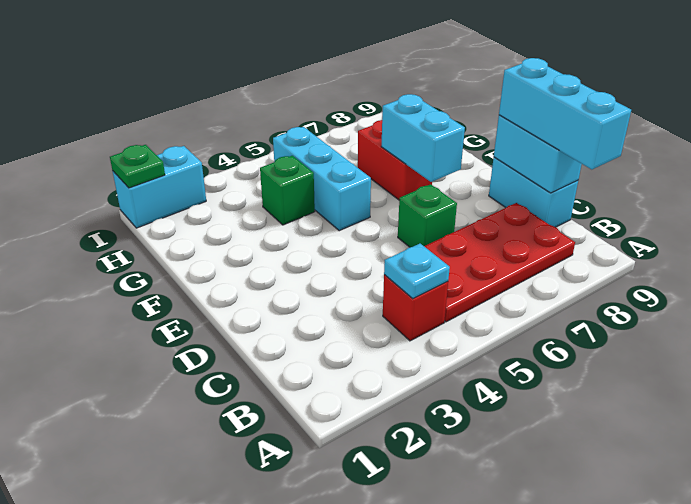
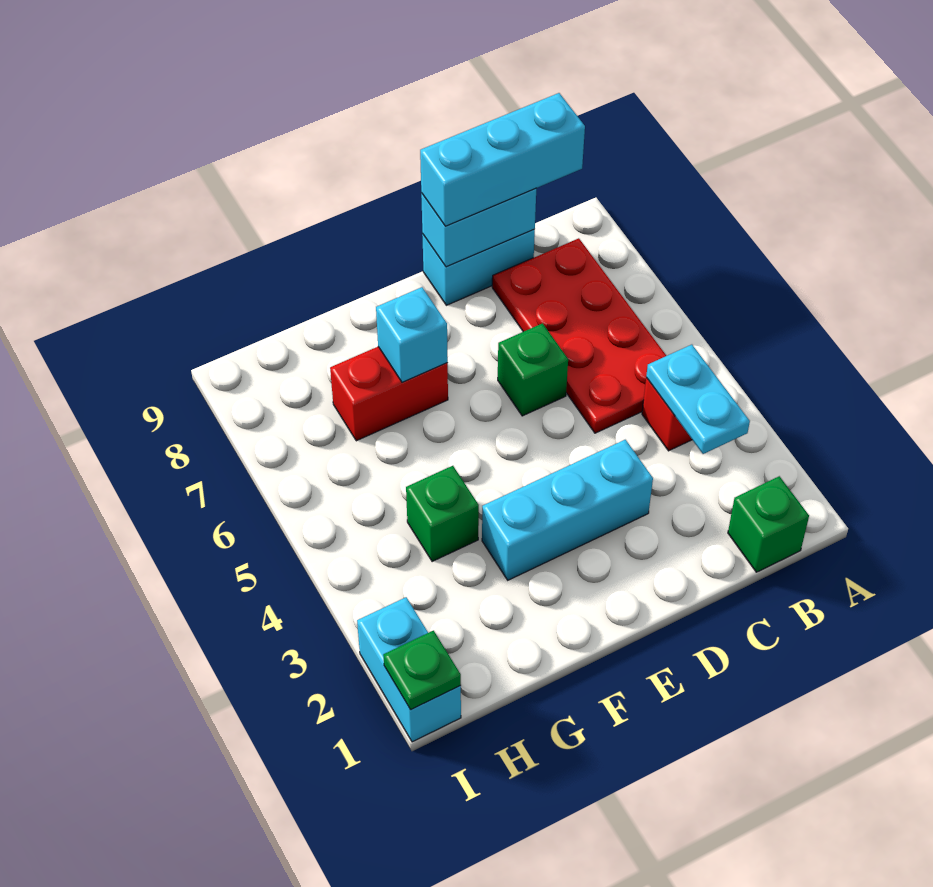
none -> green 1x1 brick [728,476,809,572]
cyan 1x1 plate [384,244,450,299] -> cyan 1x2 plate [646,345,750,454]
cyan 1x2 brick [381,94,465,182] -> cyan 1x1 brick [376,287,448,383]
cyan 1x3 brick [273,127,371,231] -> cyan 1x3 brick moved to [482,440,653,580]

